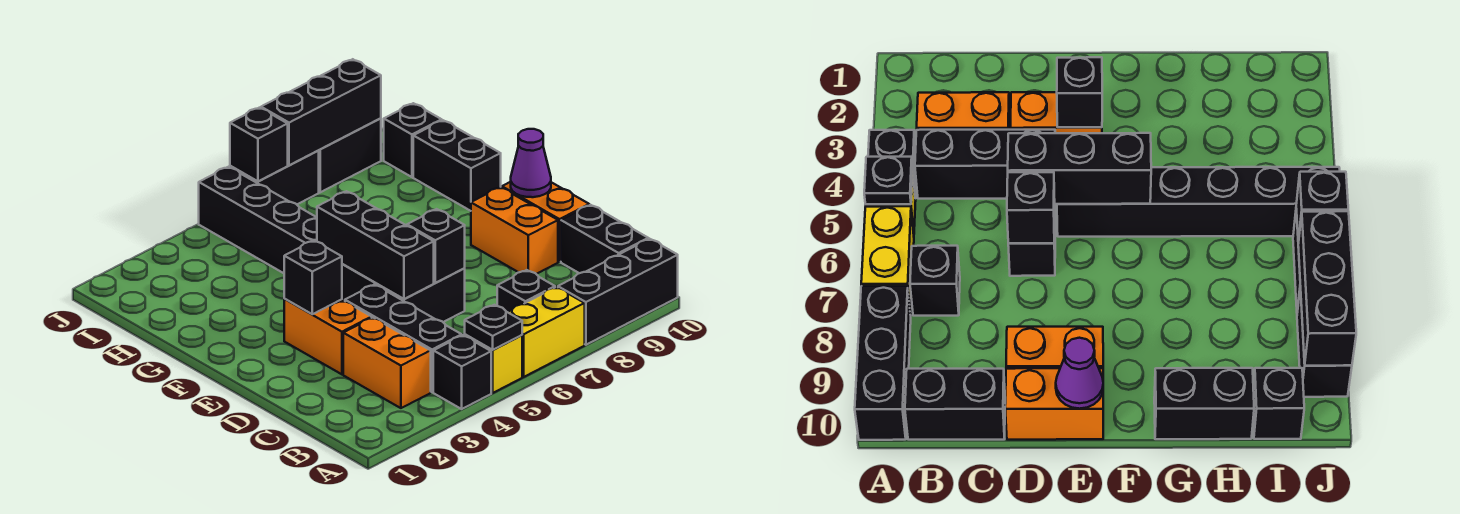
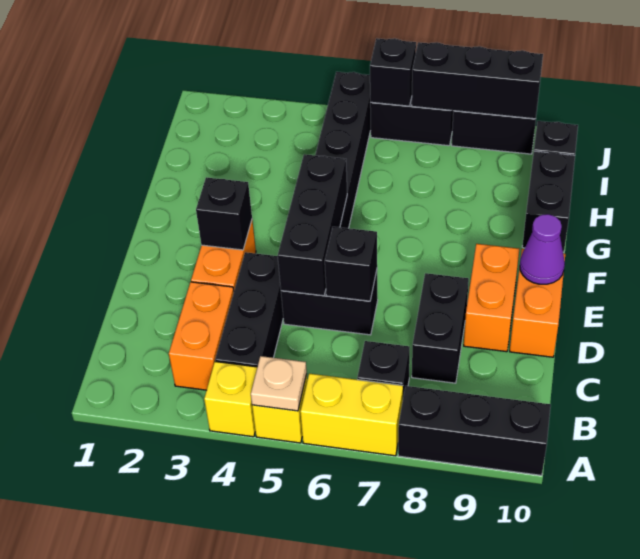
black 1x1 brick [433,335,491,409] -> yellow 1x1 brick [204,362,257,437]
black 1x1 plate [465,305,522,350] -> tan 1x1 plate [251,356,307,411]
black 1x2 brick [561,205,648,273] -> black 1x2 brick moved to [412,273,469,383]

